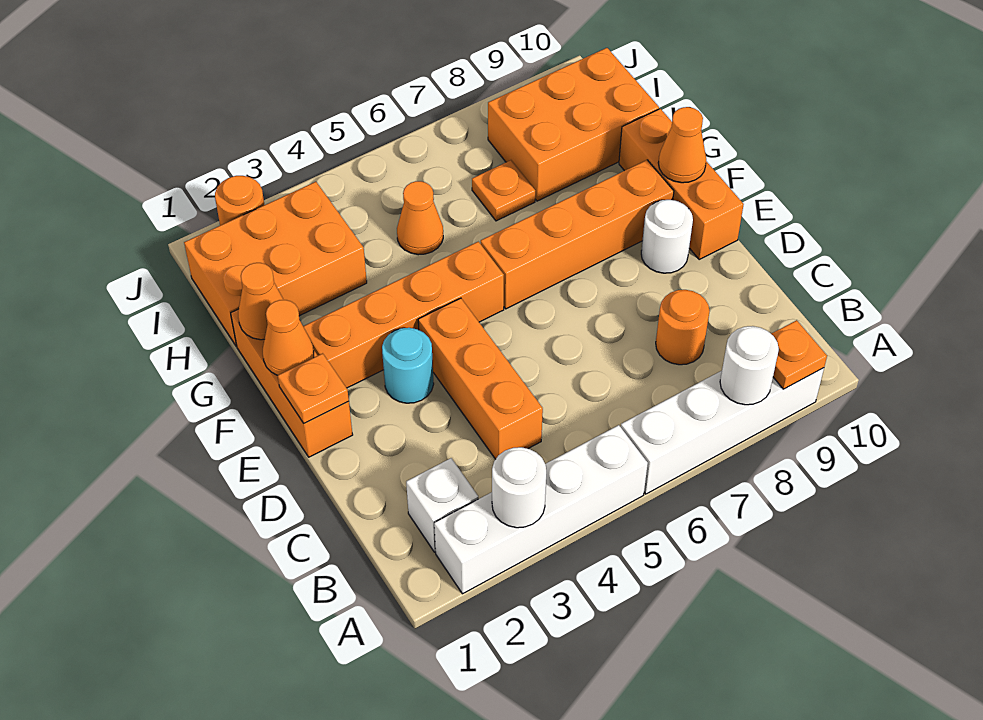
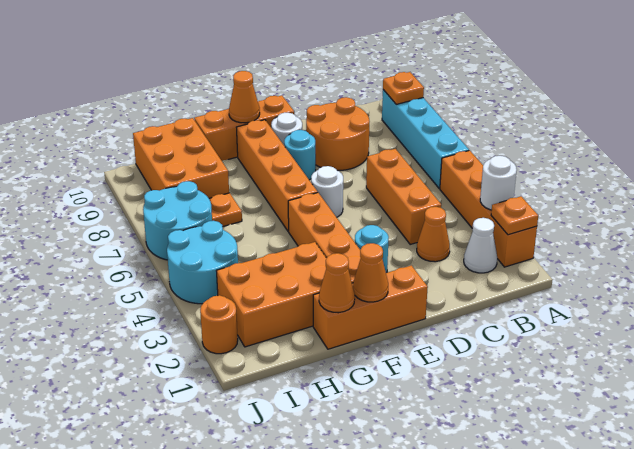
white 1x4 brick [434,425,648,594] -> orange 1x4 brick [440,150,537,267]
white 1x4 brick [621,368,824,494] -> cyan 1x4 brick [382,90,469,189]
white 1x1 round brick [720,326,779,405] -> white 1x1 round brick moved to [311,166,343,217]
white 1x1 brick [406,458,478,552] -> white 1x1 cone [464,218,497,273]
orange 1x3 brick [418,298,543,459] -> orange 1x3 brick turned to [366,149,441,244]
orange 1x1 round brick [656,290,710,365] -> orange 2x2 round brick [306,97,369,171]
orange 1x1 plate [278,353,349,423] -> orange 1x1 plate moved to [491,196,538,235]
none -> cyan 1x1 round brick [284,130,316,180]
orange 2x3 brick [184,182,367,346] -> orange 2x3 brick turned to [217,242,327,347]
orange 1x1 cone [397,181,443,255] -> orange 1x1 cone moved to [417,207,450,262]
none -> cyan 2x2 round brick [167,221,238,304]
none -> cyan 2x2 round brick [143,181,212,260]

